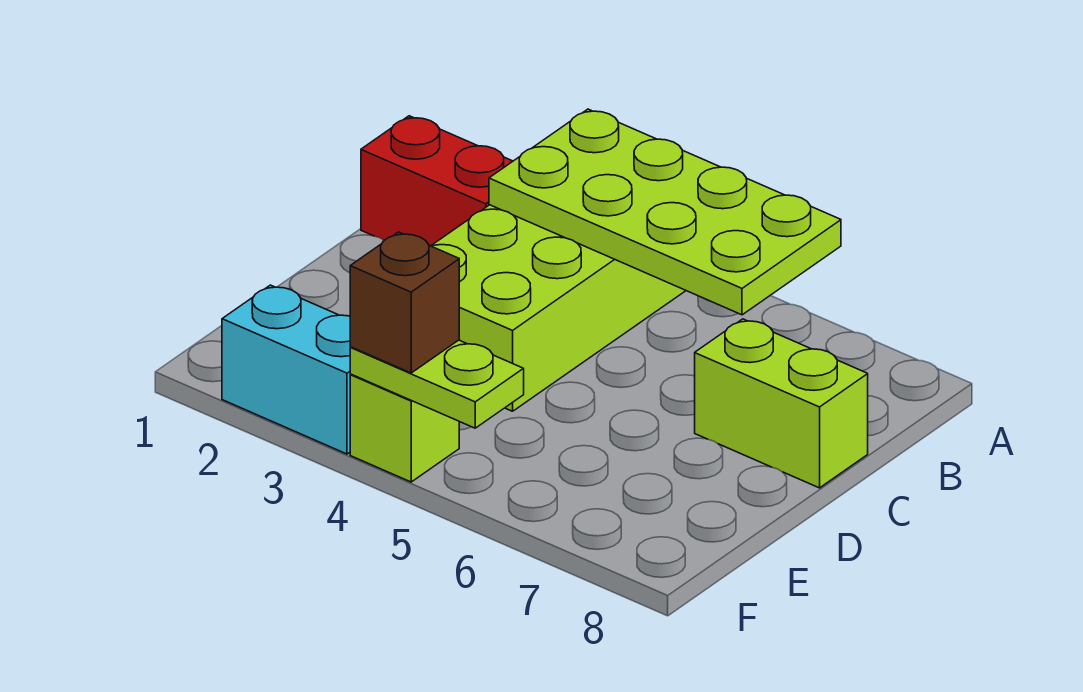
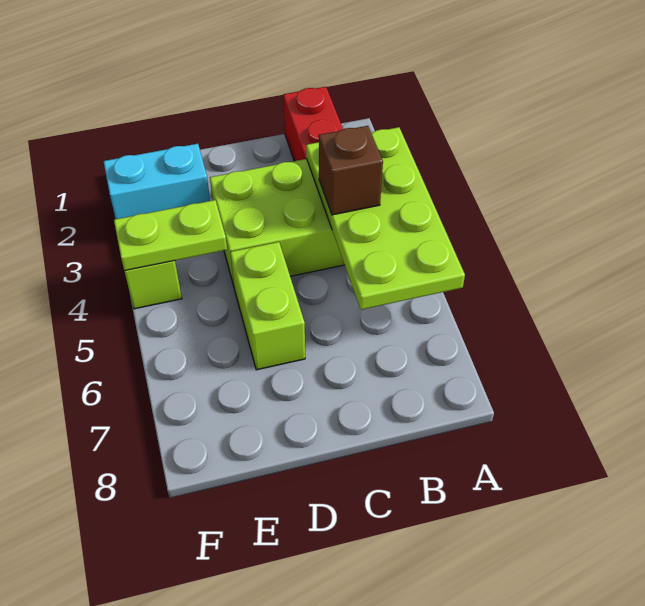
lime 1x2 brick [695,319,868,488] -> lime 1x2 brick moved to [230,242,305,370]
cyan 1x2 brick [222,285,351,454] -> cyan 1x2 brick turned to [103,144,210,219]
lime 1x2 plate [350,340,524,428] -> lime 1x2 plate turned to [114,200,227,271]
brown 1x1 brick [350,232,459,373] -> brown 1x1 brick moved to [319,126,383,215]

